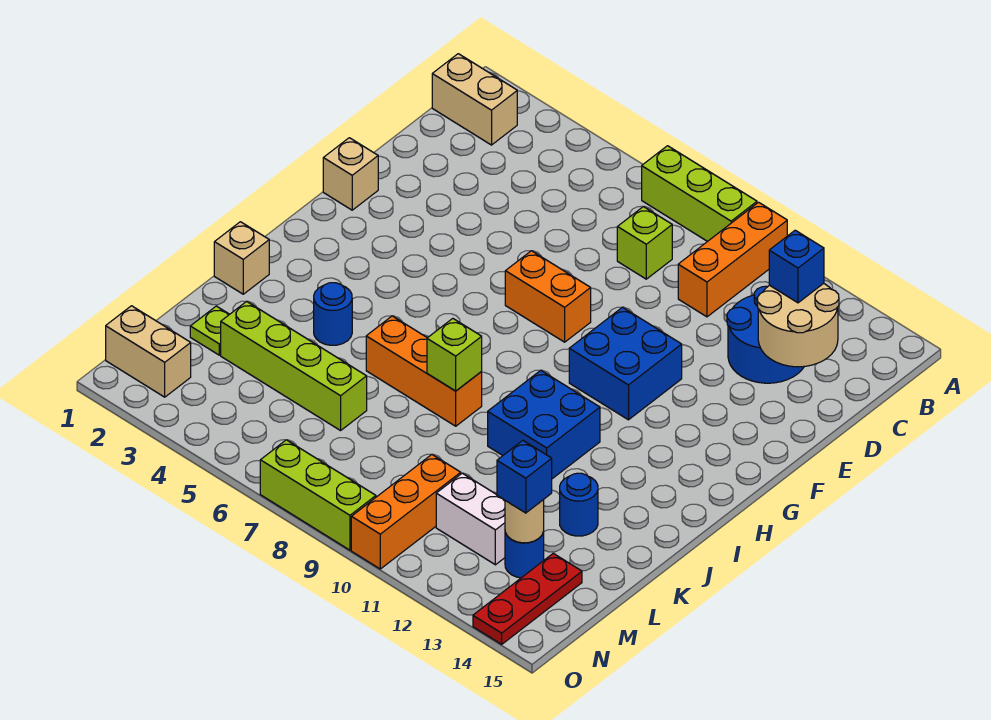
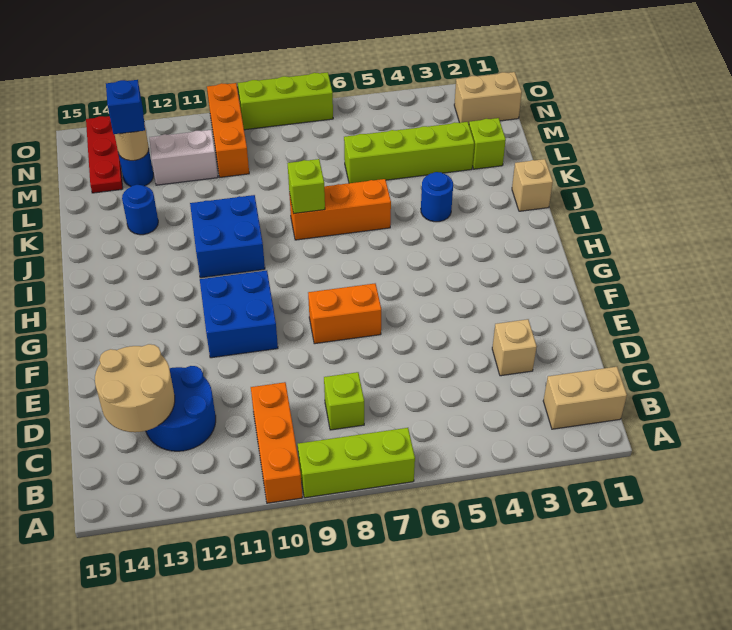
blue 1x1 brick [769,230,824,303] -> none
tan 1x1 brick [323,138,378,210] -> tan 1x1 brick moved to [492,319,537,376]
lime 1x1 plate [190,306,229,355] -> lime 1x1 brick [469,118,506,169]

